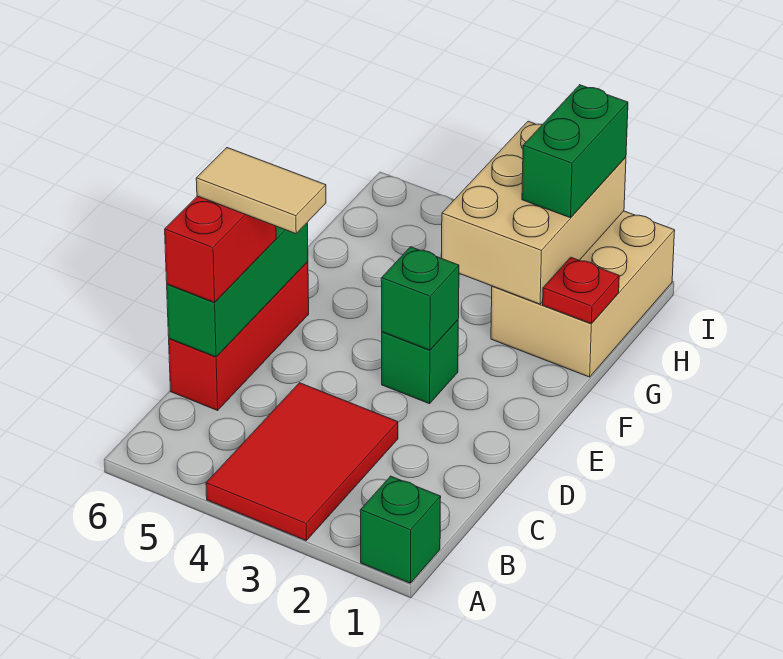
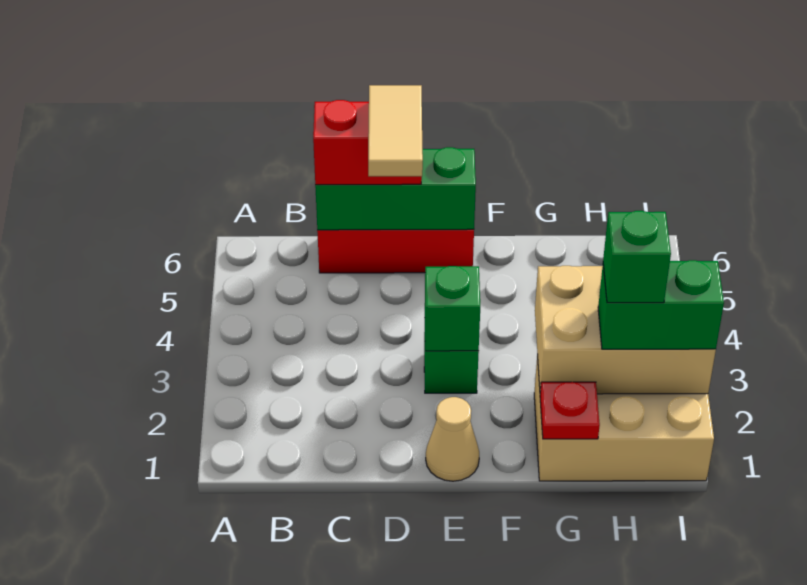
green 1x1 brick [360,476,441,583] -> green 1x1 brick moved to [603,211,671,303]
red 2x3 tile [206,383,398,540] -> none
none -> tan 1x1 cone [426,397,479,481]

